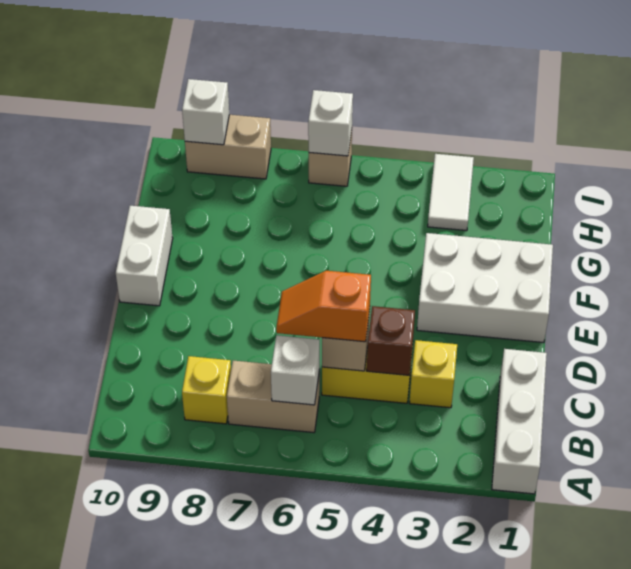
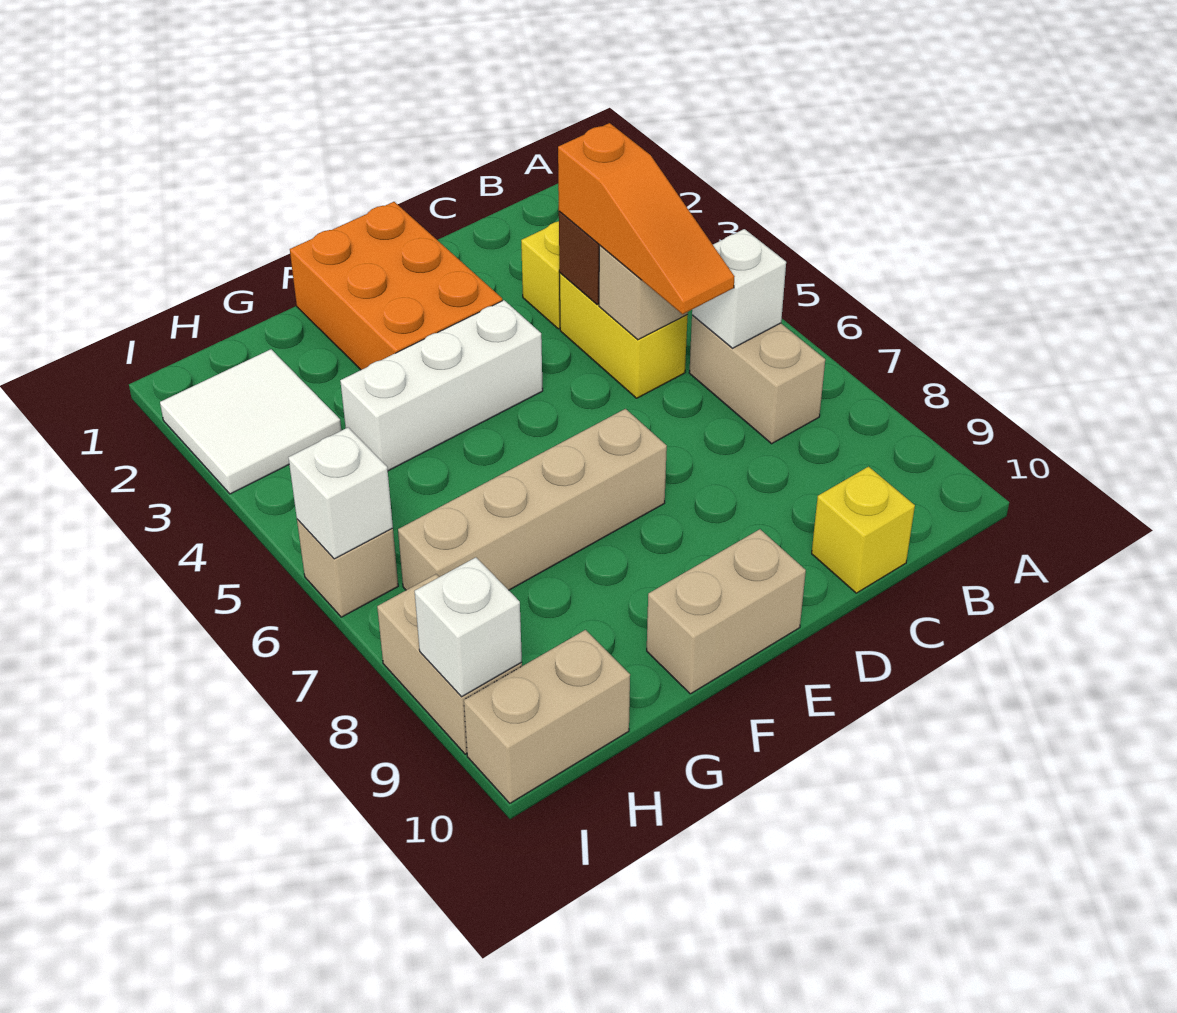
white 1x3 brick [492,349,547,494] -> white 1x3 brick moved to [340,300,543,471]
yellow 1x1 brick [182,356,231,424] -> yellow 1x1 brick moved to [812,467,915,593]
orange 1x2 slope [276,271,371,342] -> orange 1x3 slope [558,123,734,314]
white 2x3 brick [417,233,553,343] -> orange 2x3 brick [290,202,502,370]
none -> tan 1x4 brick [398,409,667,590]
white 1x2 brick [116,206,173,306] -> tan 1x2 brick [647,529,806,694]
white 1x2 tile [428,154,474,231] -> white 2x2 tile [160,349,341,494]
none -> tan 1x2 brick [464,630,630,803]

